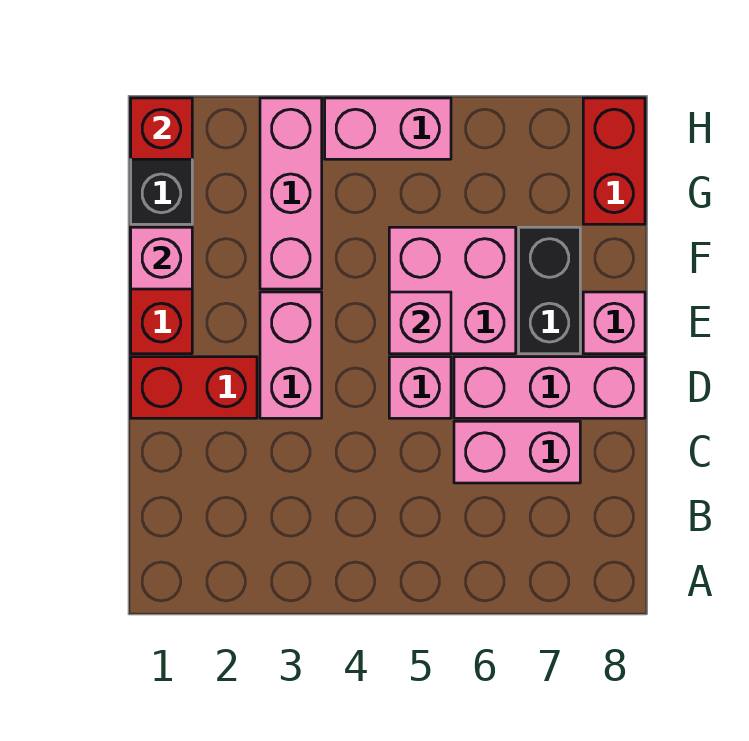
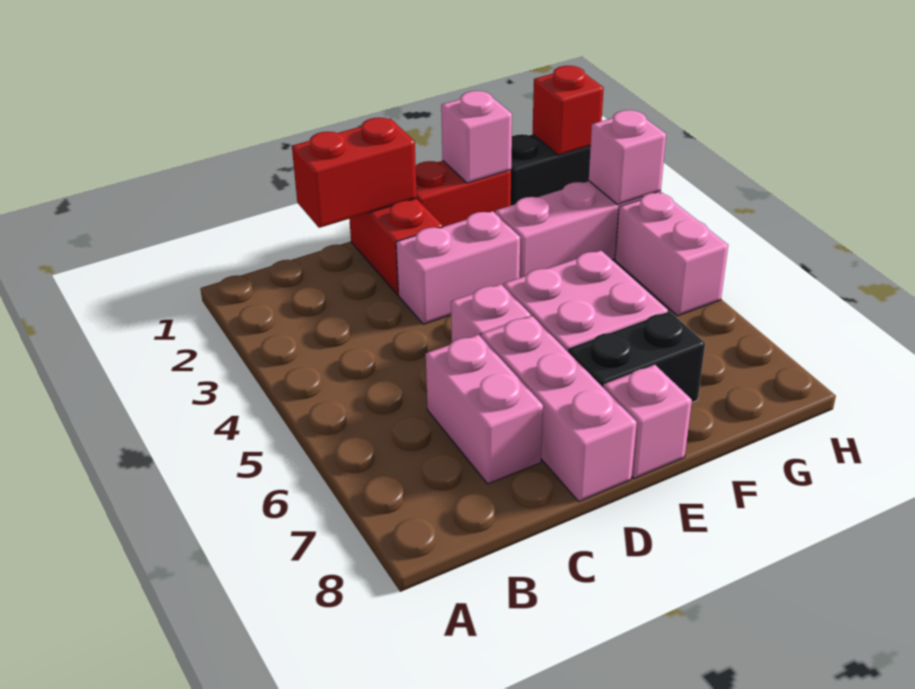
pink 1x1 brick [389,292,451,354] -> pink 1x1 brick moved to [589,110,666,205]
red 1x2 brick [583,98,645,224] -> red 1x2 brick moved to [292,118,417,228]

